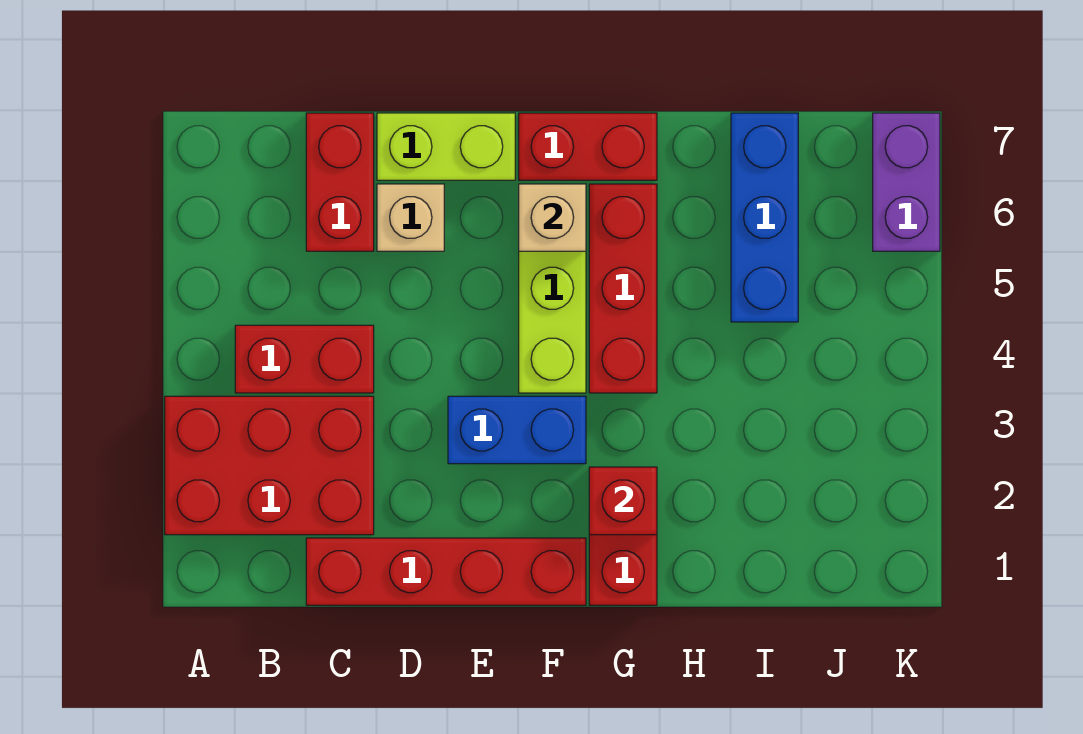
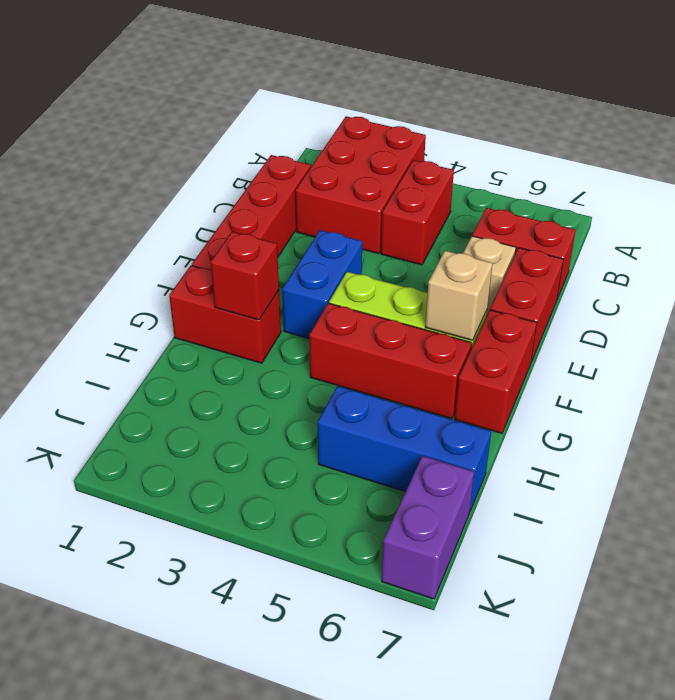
lime 1x2 brick [377,113,515,180] -> red 1x2 brick [490,248,563,362]
purple 1x2 brick [873,113,940,251] -> purple 1x2 brick turned to [382,456,474,599]

